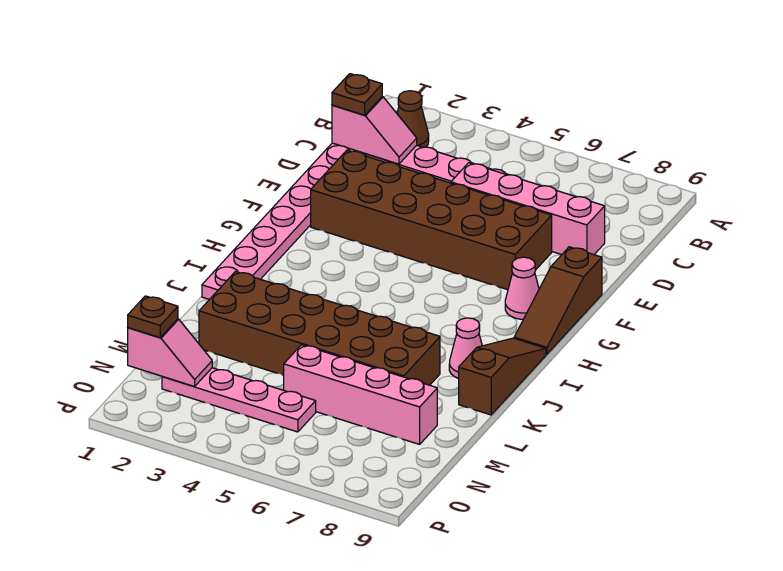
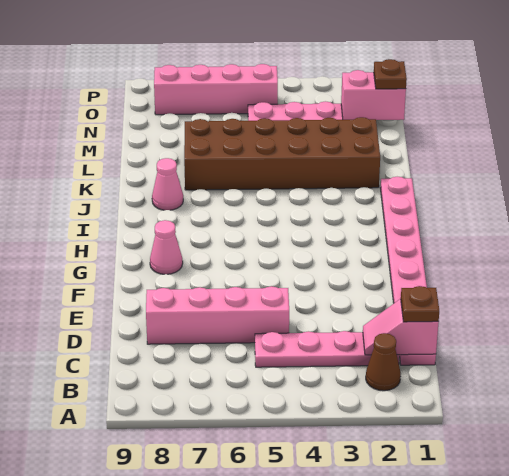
brown 2x6 brick [311,150,552,290] -> none
brown 1x3 slope [514,247,602,354] -> none
brown 1x3 slope [459,338,546,415] -> none
pink 1x4 brick [283,345,437,444] -> pink 1x4 brick moved to [154,64,278,115]
pink 1x2 slope [128,319,212,387] -> pink 1x2 brick [341,70,406,120]

